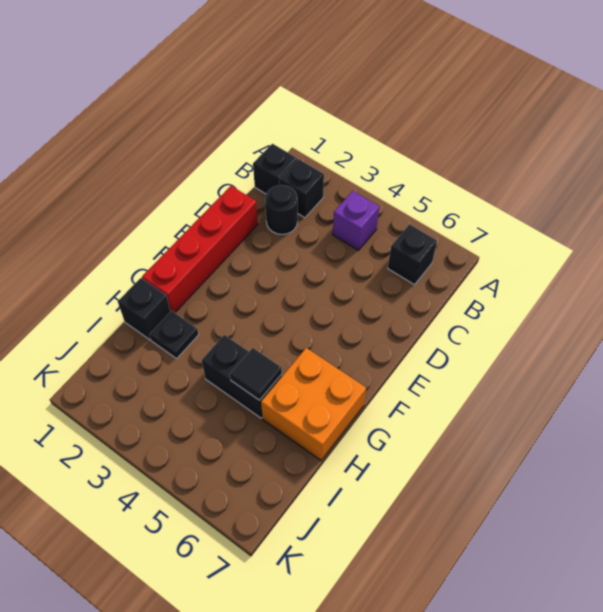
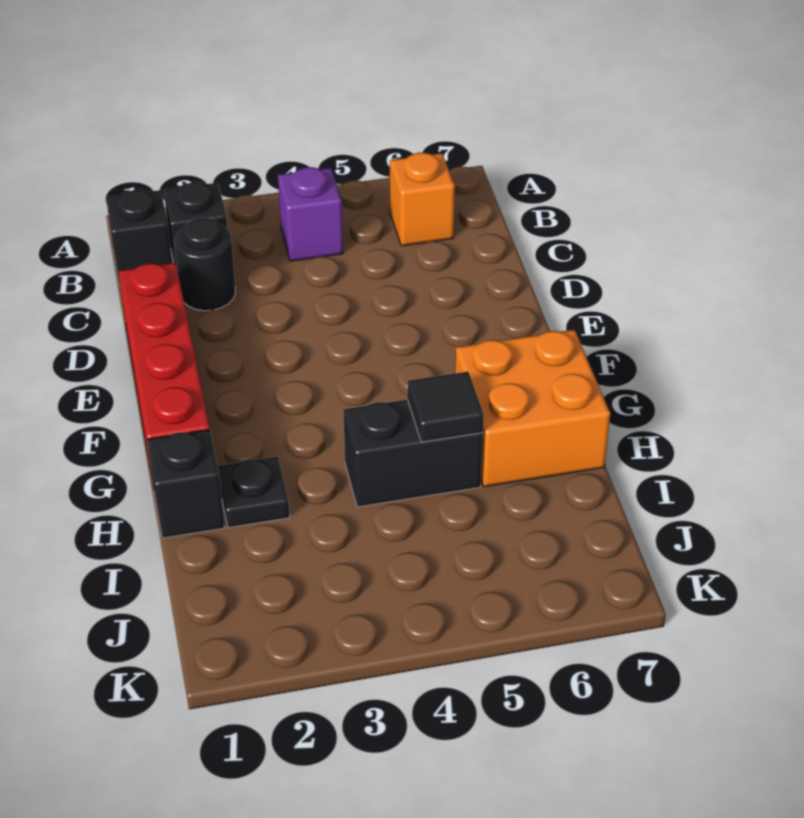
black 1x1 brick [388,224,437,285] -> orange 1x1 brick [390,153,455,246]

